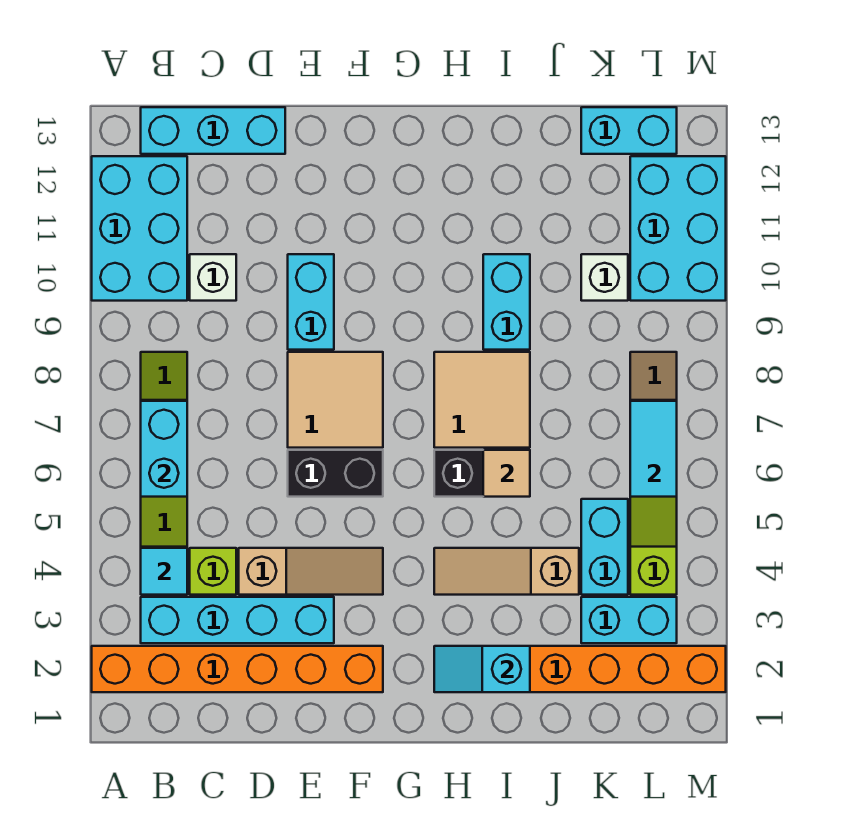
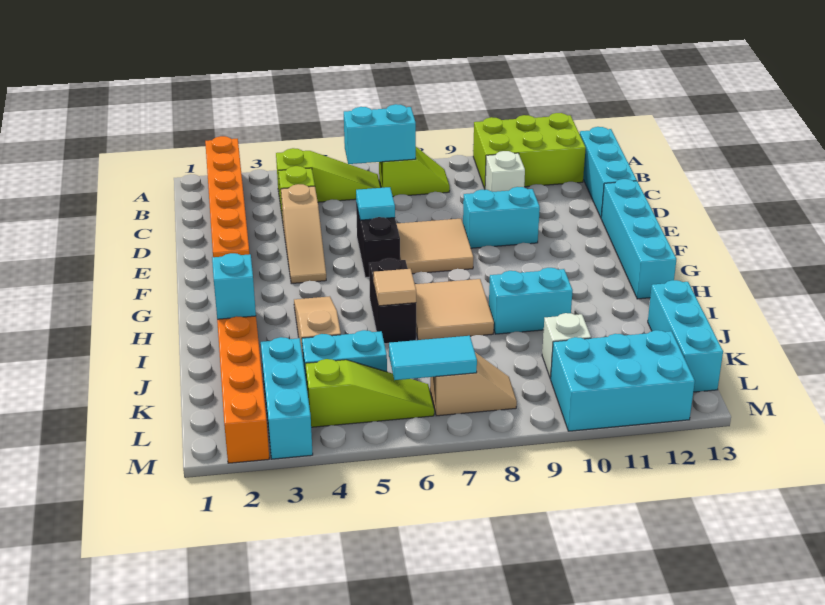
cyan 2x3 brick [92,156,187,301] -> lime 2x3 brick [473,113,586,189]
cyan 1x4 brick [141,597,334,643] -> cyan 1x4 brick moved to [601,179,676,299]
cyan 1x1 tile [141,548,187,595] -> cyan 1x1 tile moved to [356,187,395,220]
cyan 1x2 brick [581,597,677,643] -> cyan 1x3 brick [261,337,313,459]
cyan 1x2 brick [581,107,677,154] -> cyan 1x3 brick [648,280,723,392]

